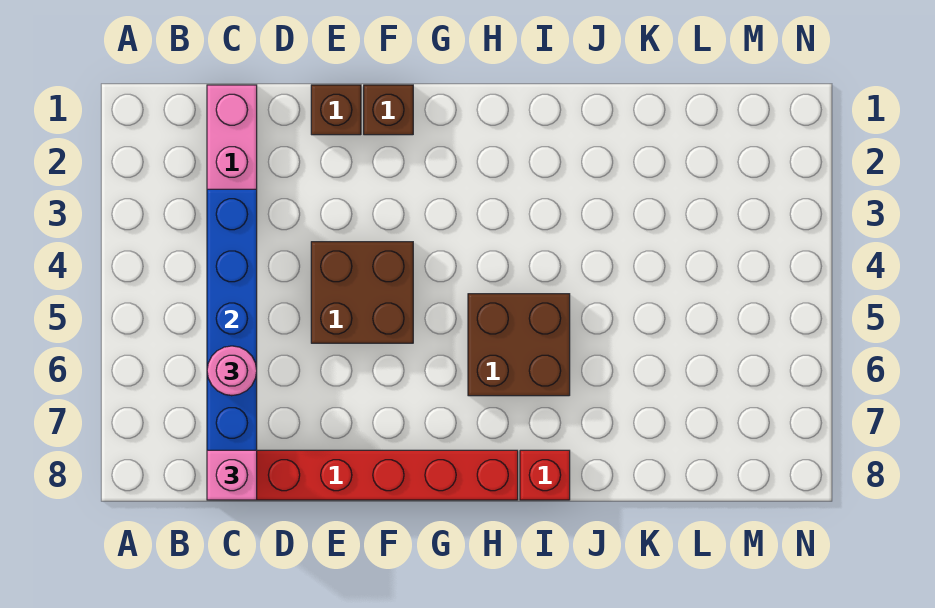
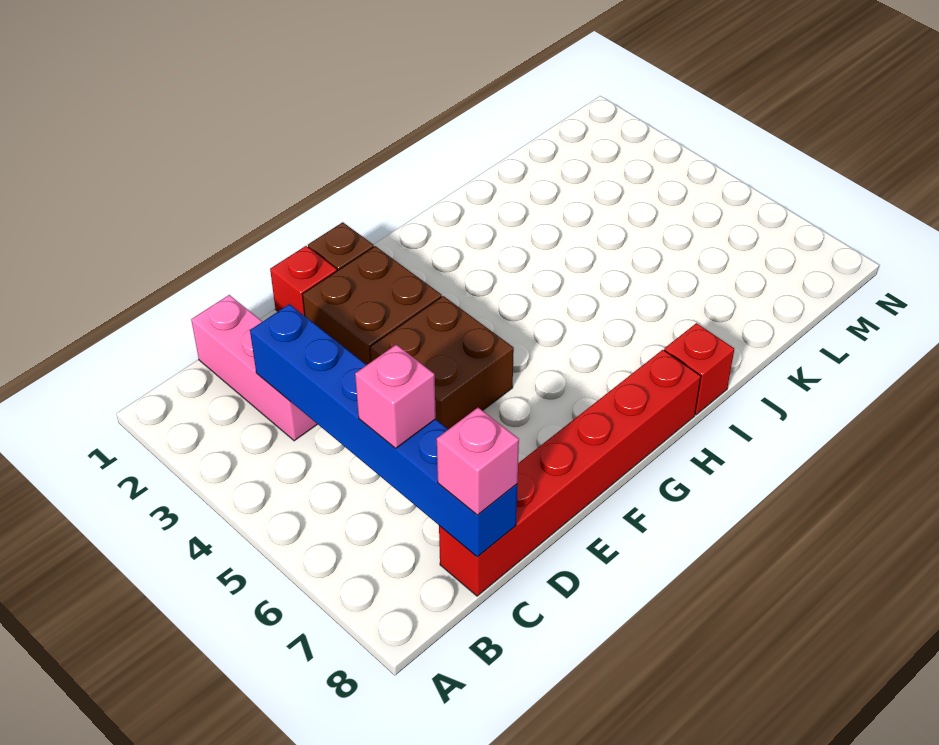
pink 1x1 round brick [207,346,257,396] -> pink 1x1 brick [355,345,436,448]
brown 1x1 brick [311,85,361,135] -> red 1x1 brick [270,246,337,316]
brown 2x2 brick [468,294,570,396] -> brown 2x2 brick moved to [302,246,442,365]

